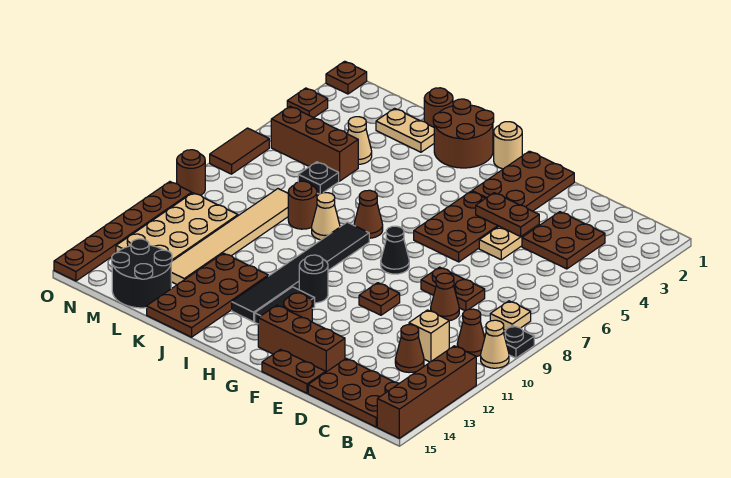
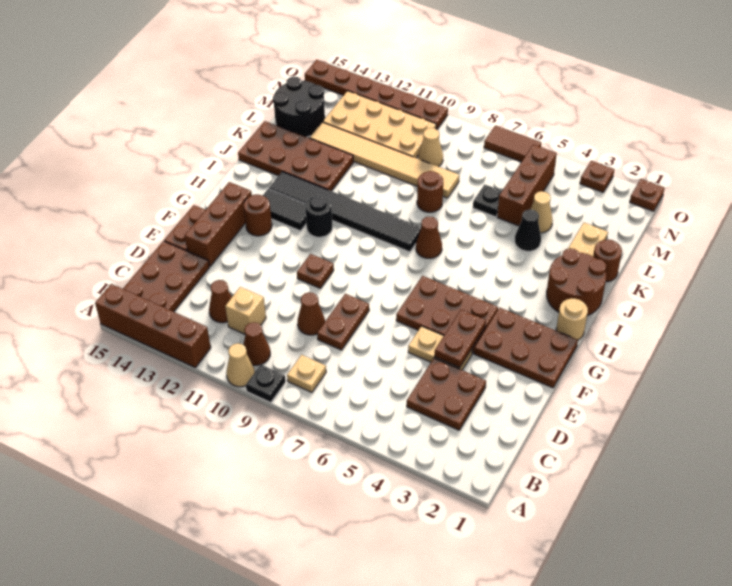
black 1x1 cone [381,226,409,274] -> black 1x1 cone moved to [515,209,541,251]
tan 1x1 cone [312,193,340,240] -> tan 1x1 cone moved to [418,128,443,167]
brown 1x1 round brick [177,150,205,195] -> none

